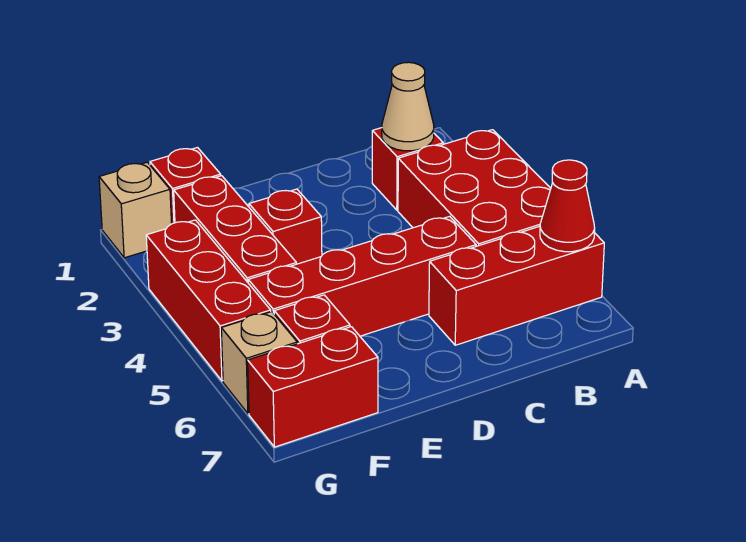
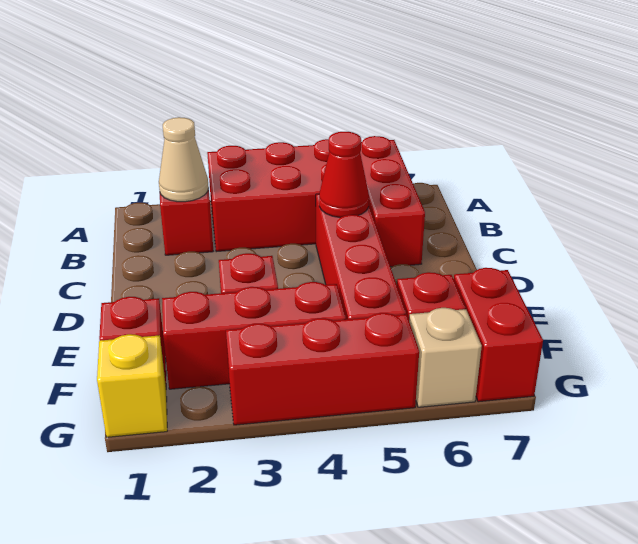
red 1x1 cone [540,160,595,252] -> red 1x1 cone moved to [319,132,369,218]
tan 1x1 brick [99,162,172,258] -> yellow 1x1 brick [97,334,167,437]

